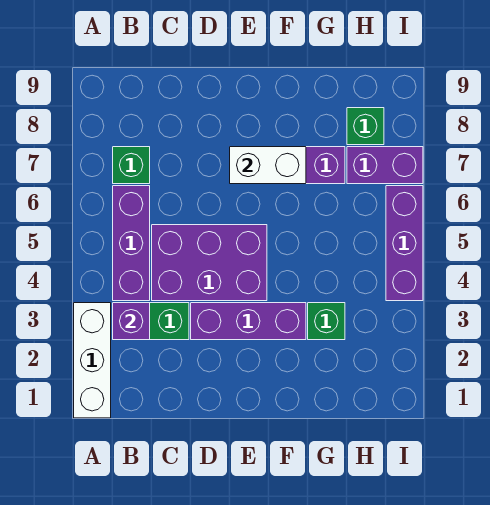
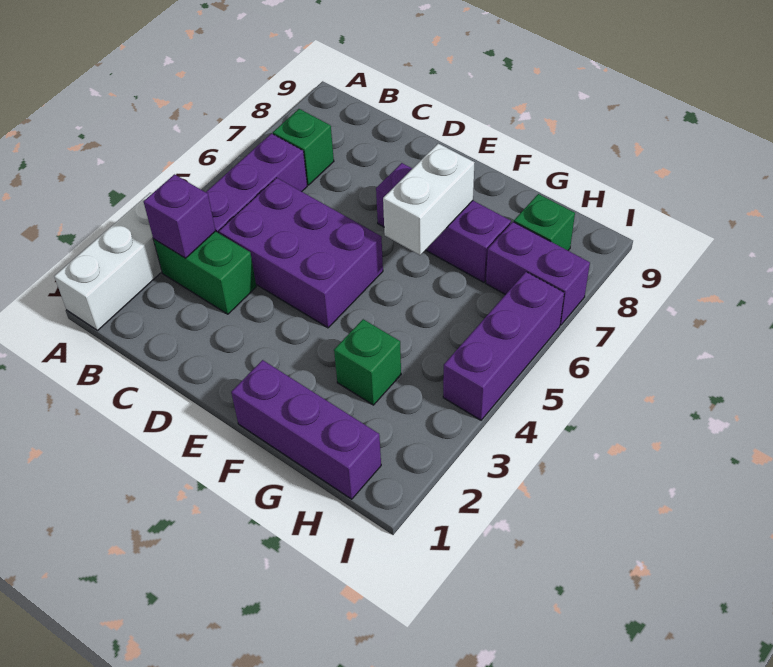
purple 1x3 brick [191,303,306,340] -> purple 1x3 brick moved to [231,360,381,499]
white 1x2 brick [230,147,306,184] -> white 1x2 brick turned to [383,144,475,255]

